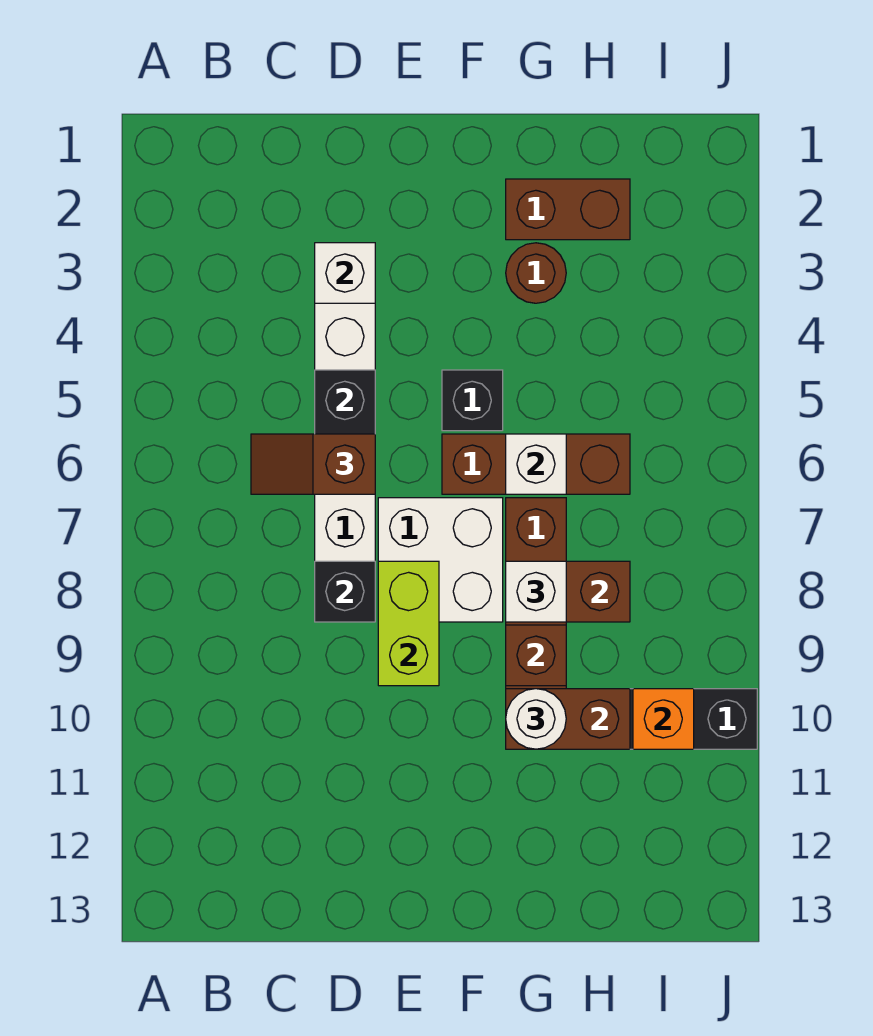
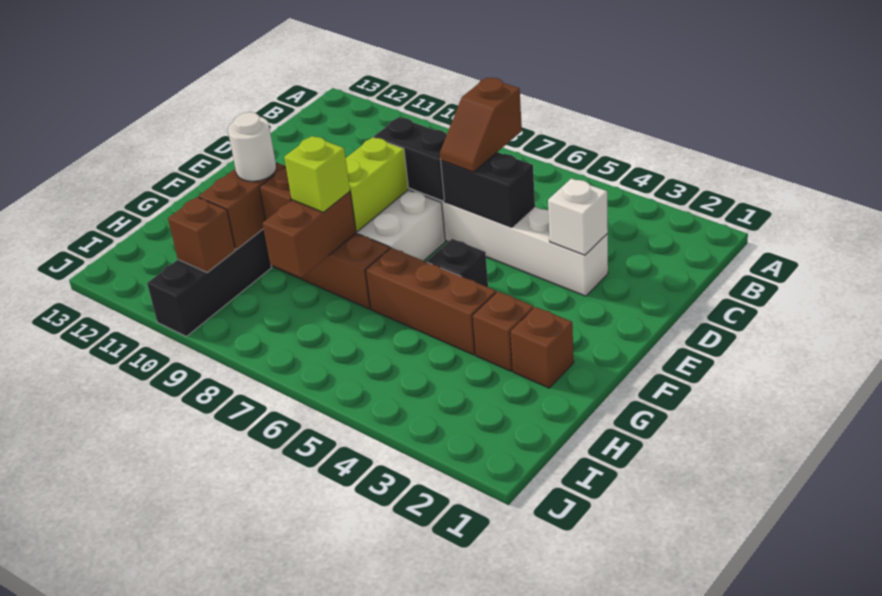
brown 1x2 slope [251,434,375,494] -> brown 1x2 slope turned to [440,78,522,172]
black 1x1 brick [315,561,375,622] -> black 1x2 brick [374,117,447,201]
lime 1x2 brick [378,561,439,686] -> lime 1x2 brick turned to [346,137,408,232]
brown 1x3 brick [442,434,630,494] -> brown 1x3 brick turned to [365,248,496,355]
brown 1x2 brick [506,179,630,240] -> brown 1x1 brick [510,307,574,388]
brown 1x1 round brick [506,243,566,303] -> brown 1x1 brick [472,292,534,371]
white 1x1 brick [506,434,566,494] -> none
white 1x1 brick [506,561,566,622] -> lime 1x1 brick [284,136,350,212]
orange 1x1 brick [633,689,694,749] -> brown 1x1 brick [168,197,235,273]

